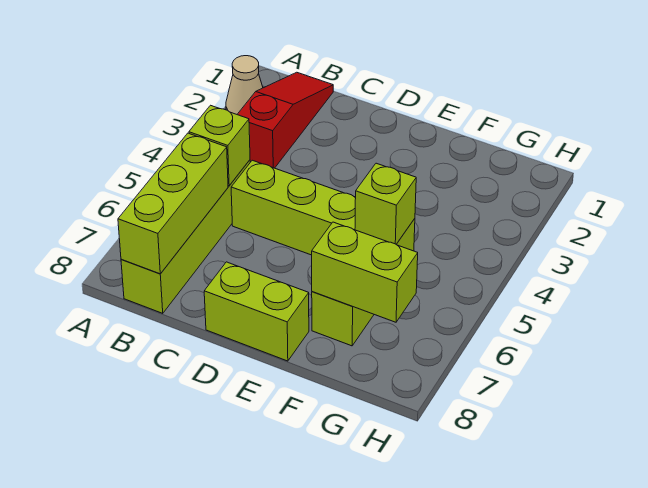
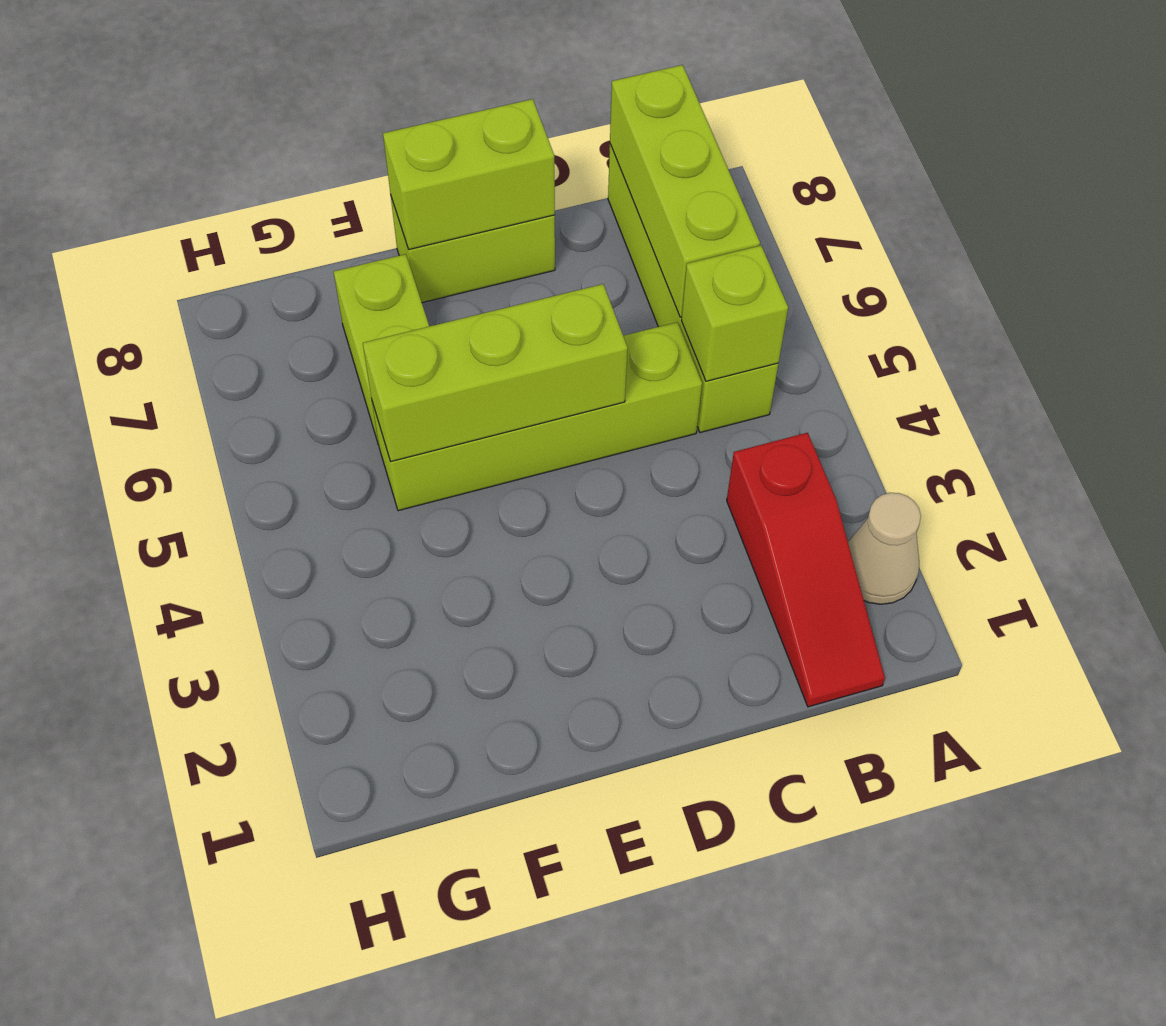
lime 1x1 brick [355,163,416,244] -> lime 1x3 brick [363,284,628,462]
lime 1x2 brick [312,222,418,322] -> lime 1x2 brick moved to [383,99,555,249]

